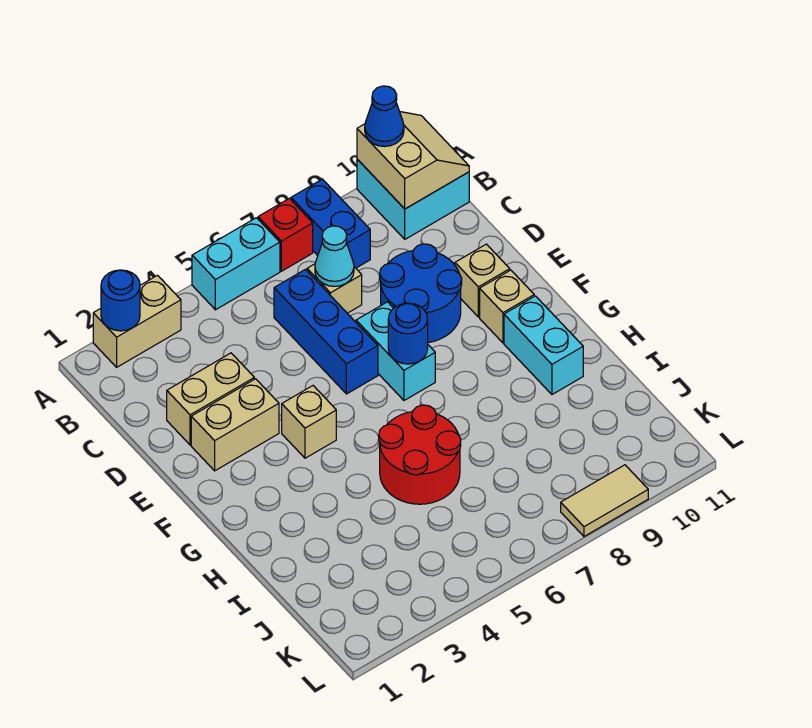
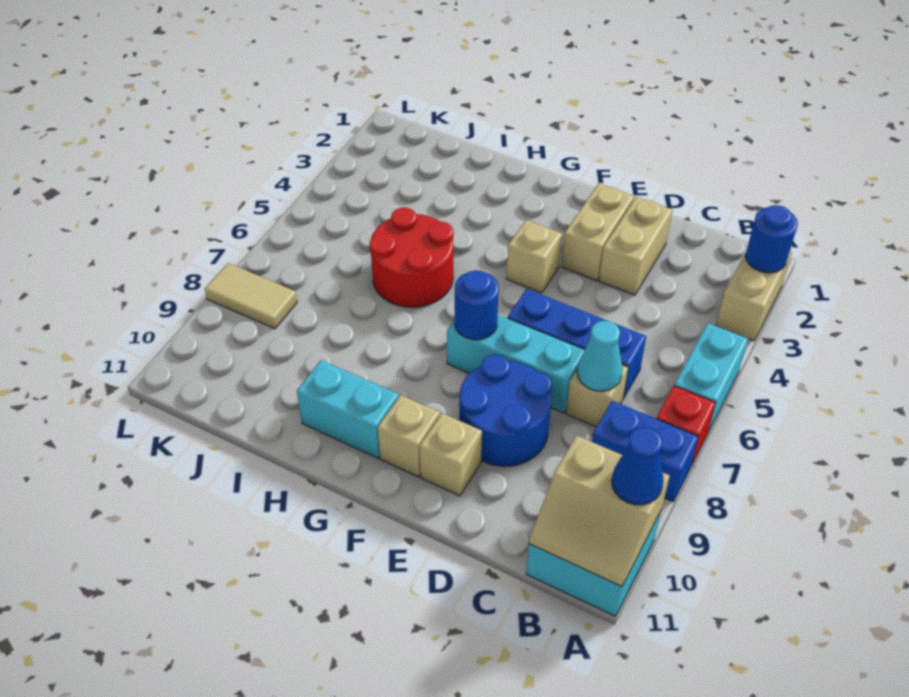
cyan 1x2 brick [356,302,435,400] -> cyan 1x3 brick [447,315,585,413]
tan 1x2 tile [561,465,648,536] -> tan 1x2 tile turned to [205,263,297,329]

